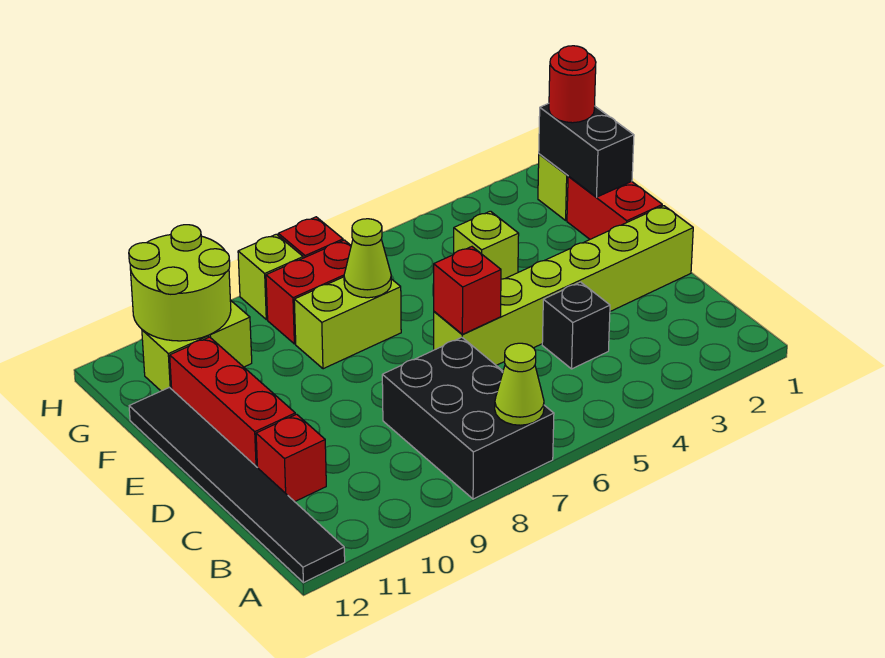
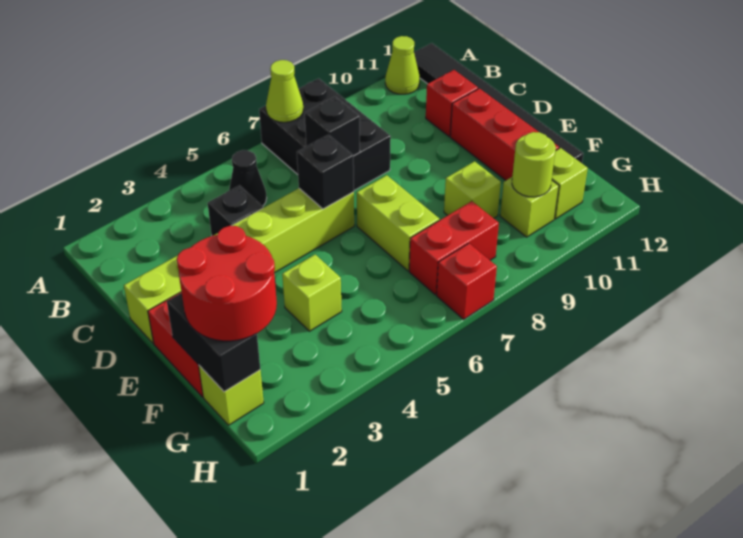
none -> black 1x1 cone [229,150,267,206]
none -> black 1x1 brick [305,97,360,156]
red 1x1 brick [434,247,501,334] -> black 1x1 brick [297,135,354,209]
lime 1x2 brick [294,277,401,369] -> lime 1x2 brick turned to [357,175,439,271]
lime 1x1 cone [344,219,391,298] -> lime 1x1 cone moved to [385,36,420,94]
red 1x1 round brick [549,46,596,123] -> red 2x2 round brick [177,226,277,341]
lime 2x2 round brick [129,225,231,341] -> lime 1x1 round brick [512,132,556,197]
lime 1x1 brick [238,234,303,320] -> lime 1x1 brick moved to [444,161,501,218]

